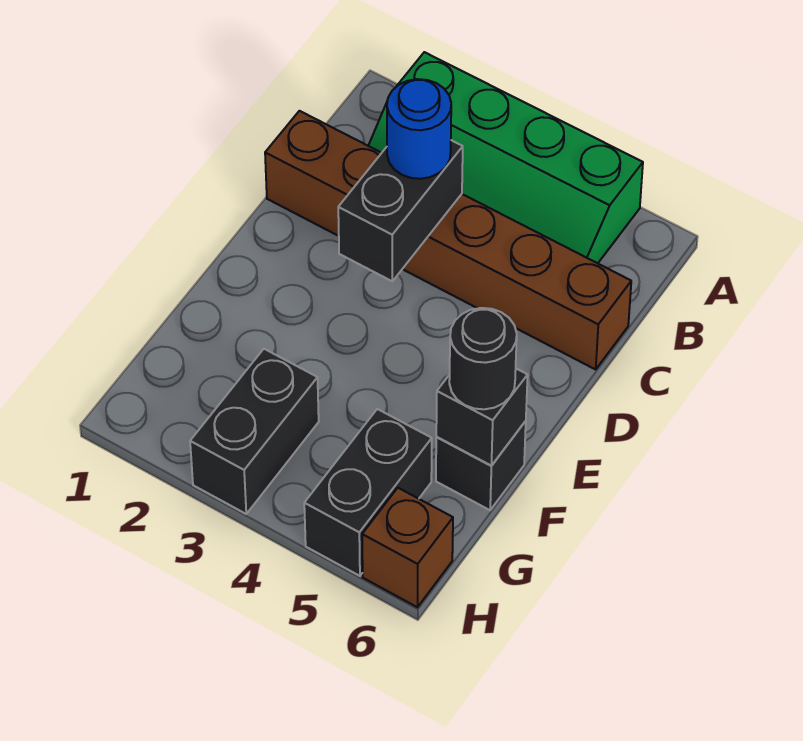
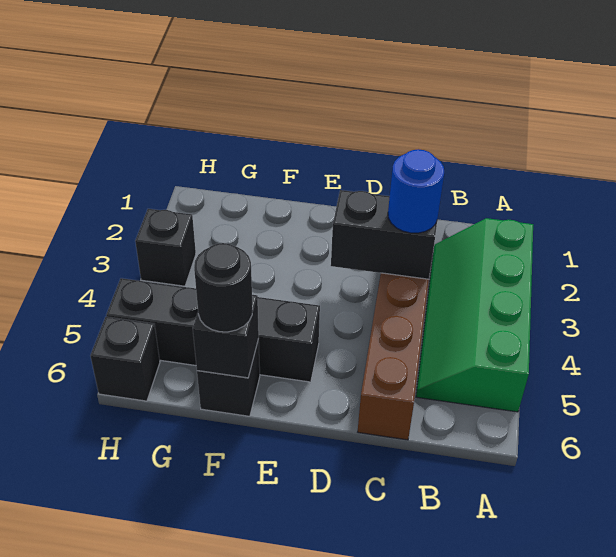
black 1x2 brick [190,349,319,514] -> black 1x1 brick [135,209,196,286]
black 1x2 brick [304,409,432,576] -> black 1x4 brick [106,278,320,382]
brown 1x1 brick [362,488,453,607] -> black 1x1 brick [90,317,160,401]

